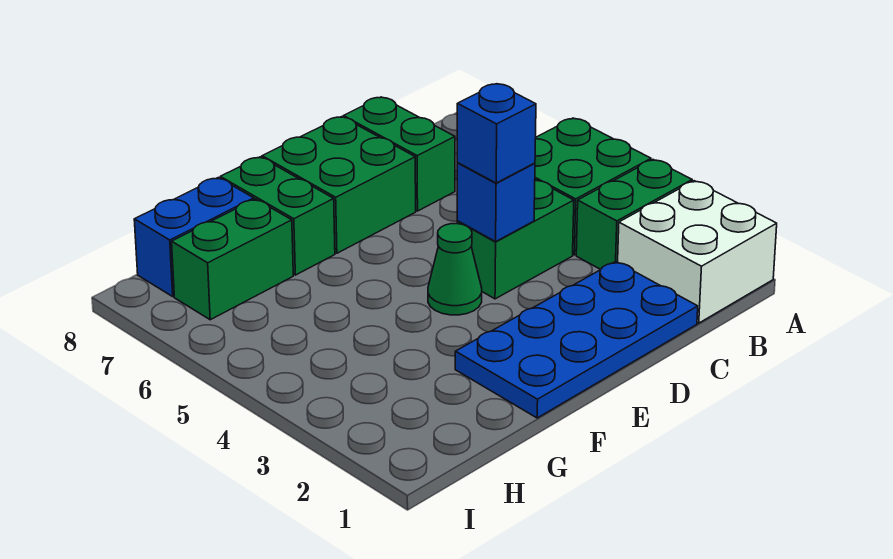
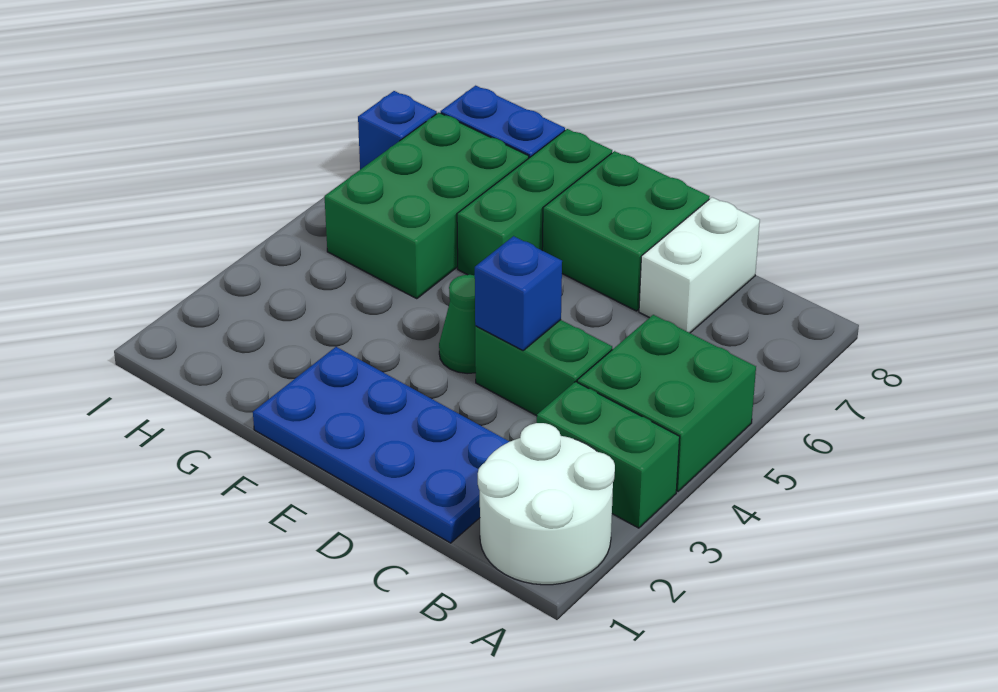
white 2x2 brick [618,181,777,323] -> white 2x2 round brick [478,423,615,585]
green 1x2 brick [343,97,455,211] -> white 1x2 brick [639,197,760,333]
blue 1x1 brick [457,84,536,183] -> blue 1x1 brick moved to [358,91,437,170]
green 1x2 brick [220,157,335,275] -> green 1x3 brick [457,129,612,275]
green 1x2 brick [172,199,293,320] -> green 2x3 brick [324,113,529,299]

